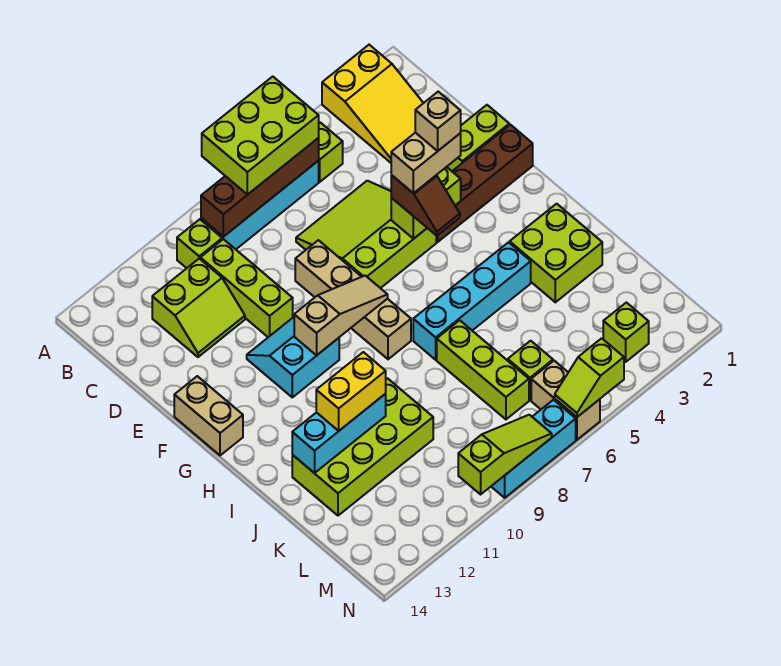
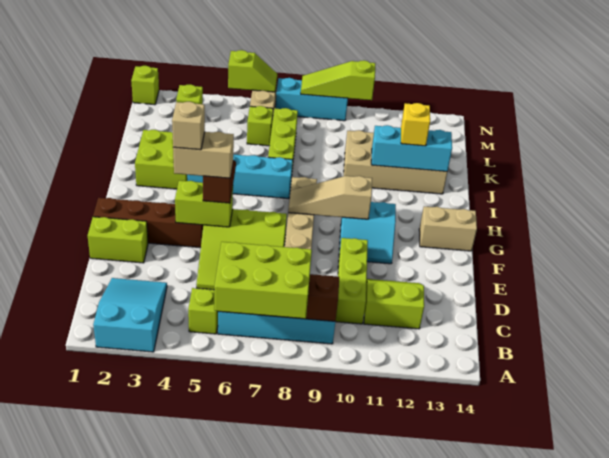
yellow 2x3 slope [322,45,423,163] -> cyan 2x3 slope [93,278,167,352]
lime 1x1 brick [177,219,222,268] -> lime 1x1 brick moved to [131,66,159,105]
tan 1x2 brick [174,376,243,456] -> tan 1x2 brick turned to [419,206,477,251]
lime 2x4 brick [292,378,433,516] -> tan 2x4 brick [344,130,447,194]
yellow 1x2 brick [316,352,386,431] -> yellow 1x1 brick [401,103,430,146]

